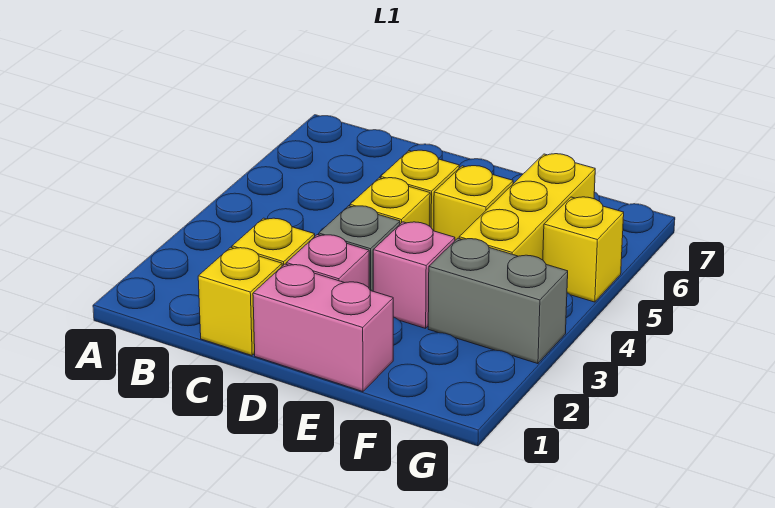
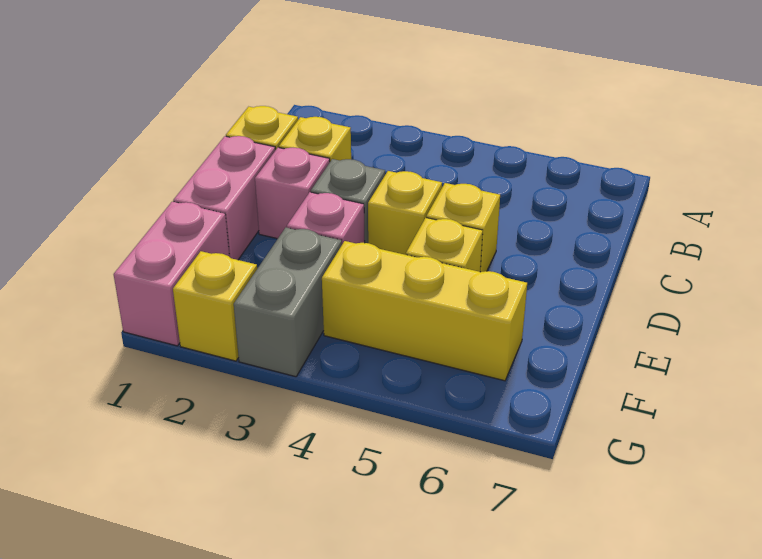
none -> pink 1x2 brick [114,202,229,346]
yellow 1x1 brick [543,197,624,302] -> yellow 1x1 brick moved to [173,251,257,361]

